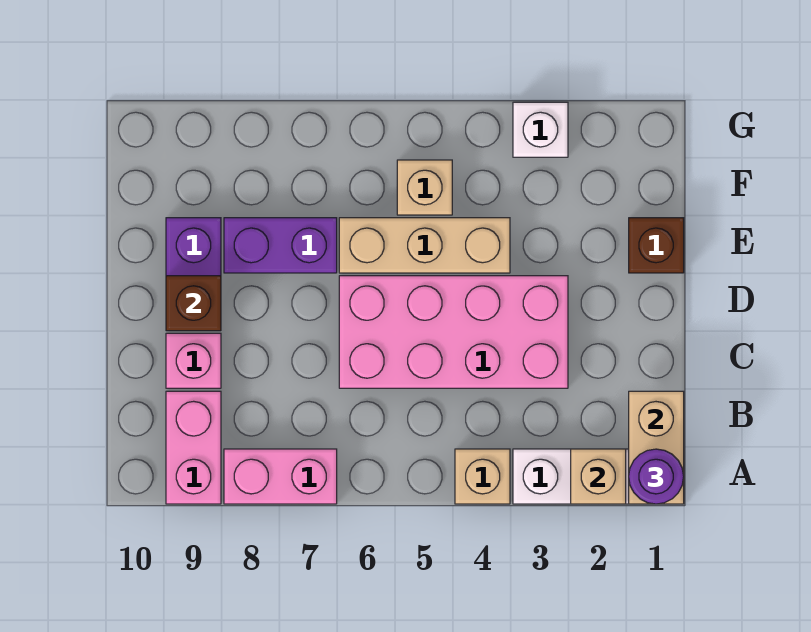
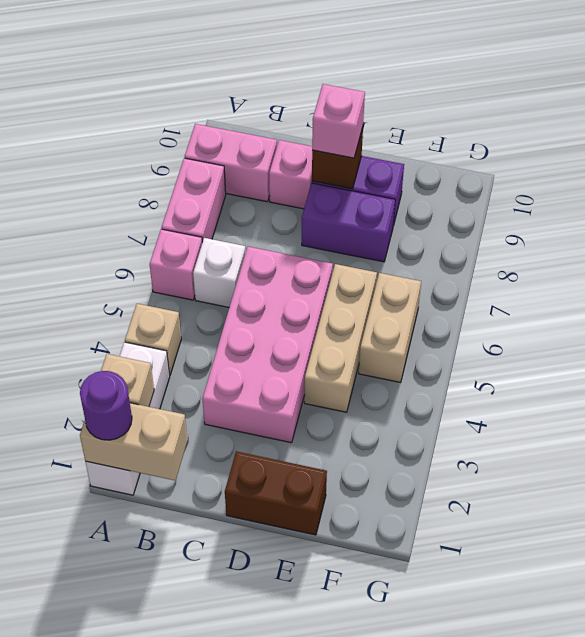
none -> pink 1x1 brick [150,229,202,300]
none -> pink 1x1 brick [312,84,365,158]
brown 1x1 brick [629,218,684,273] -> brown 1x2 brick [225,451,327,535]
purple 1x2 brick [224,218,337,273] -> purple 1x2 brick turned to [302,183,395,262]
tan 1x1 brick [397,160,452,215] -> tan 1x2 brick [359,273,421,383]
white 1x1 brick [513,102,568,157] -> white 1x1 brick moved to [193,238,246,307]

